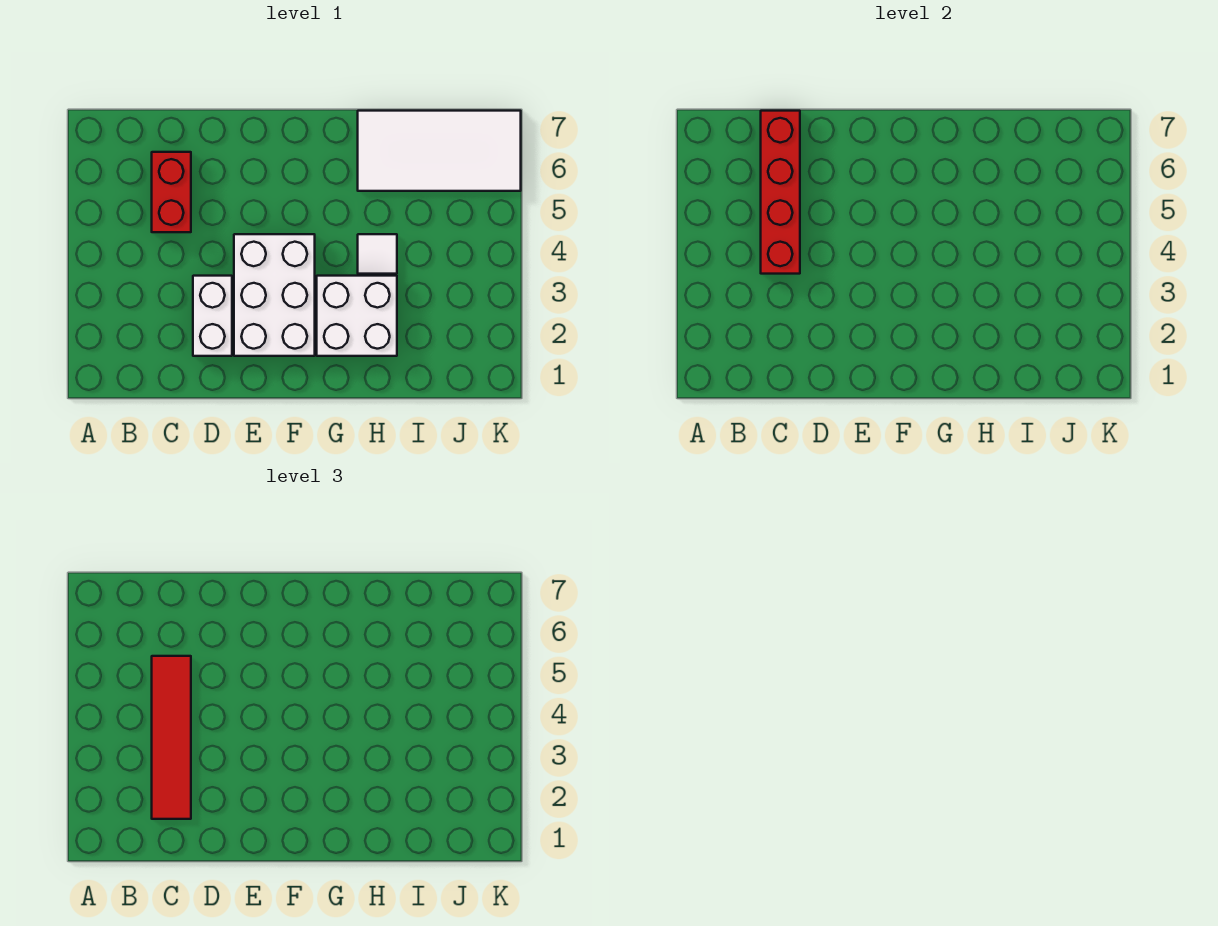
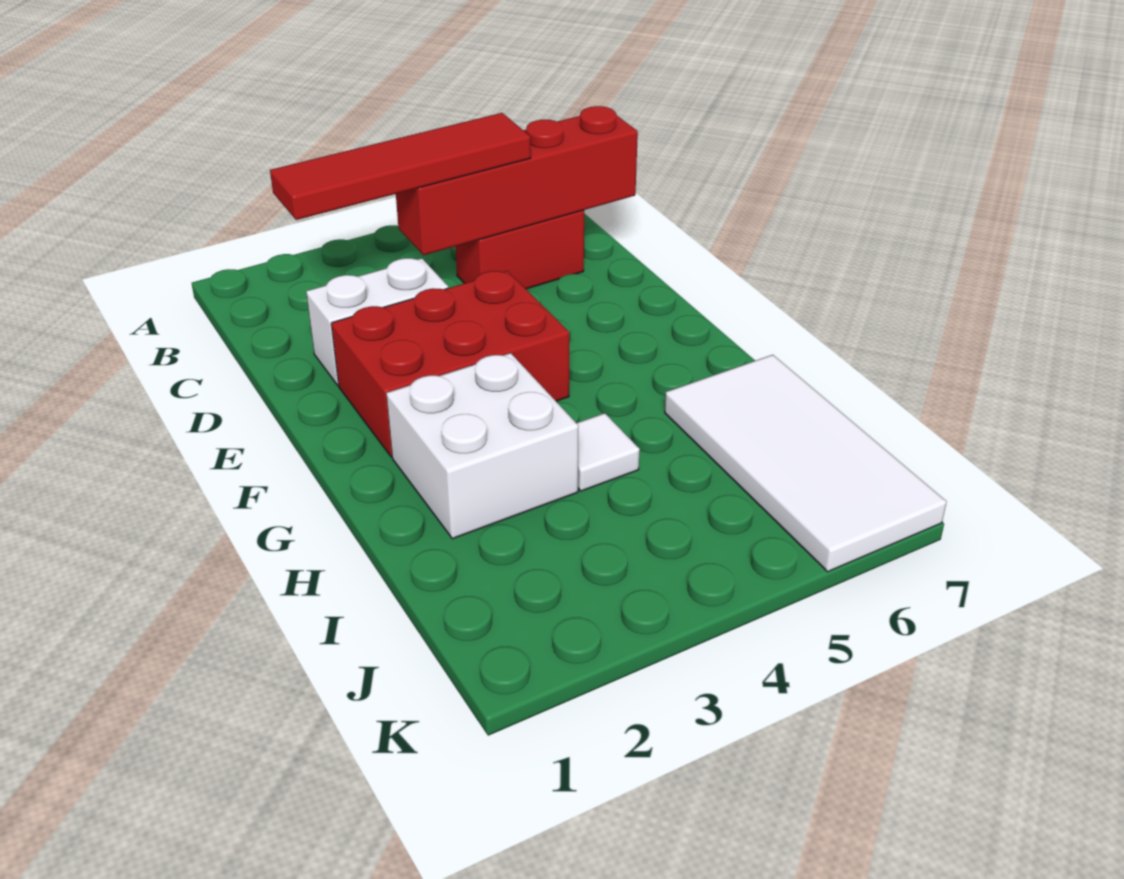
white 2x3 brick [234,234,315,356] -> red 2x3 brick [331,271,569,457]

